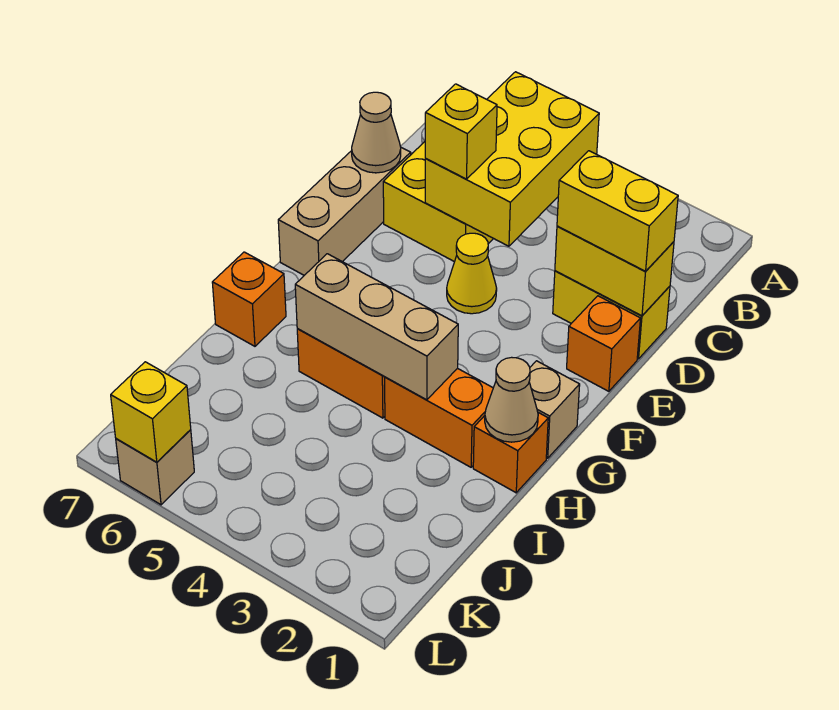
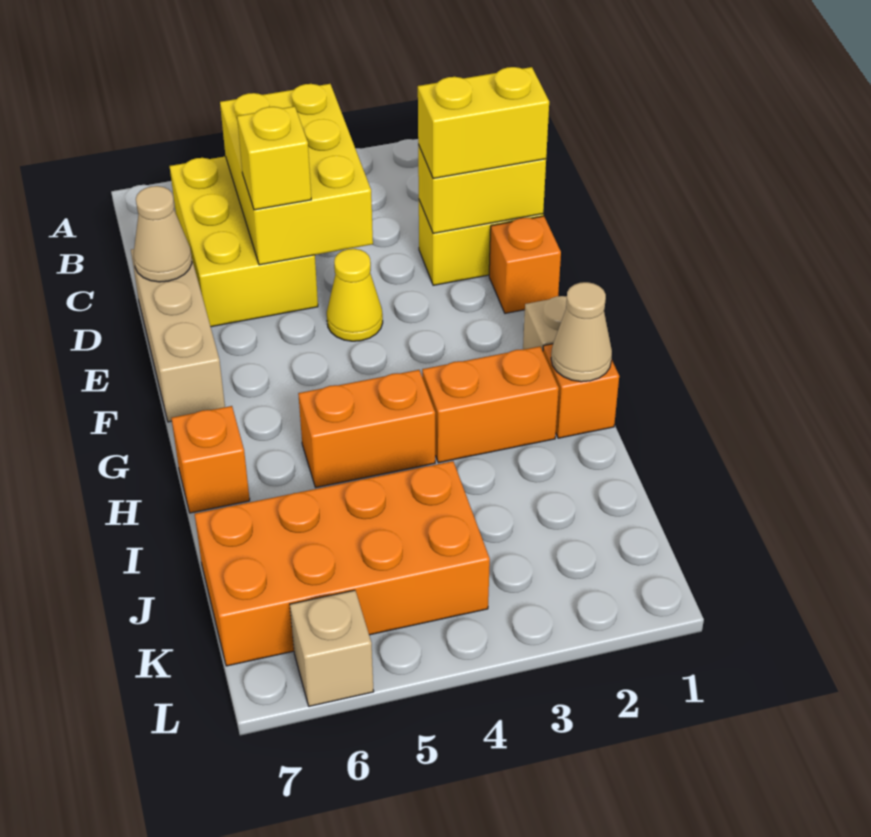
tan 1x3 brick [295,254,458,400] -> none
none -> orange 2x4 brick [195,461,490,666]
yellow 1x1 brick [111,362,191,462] -> none

